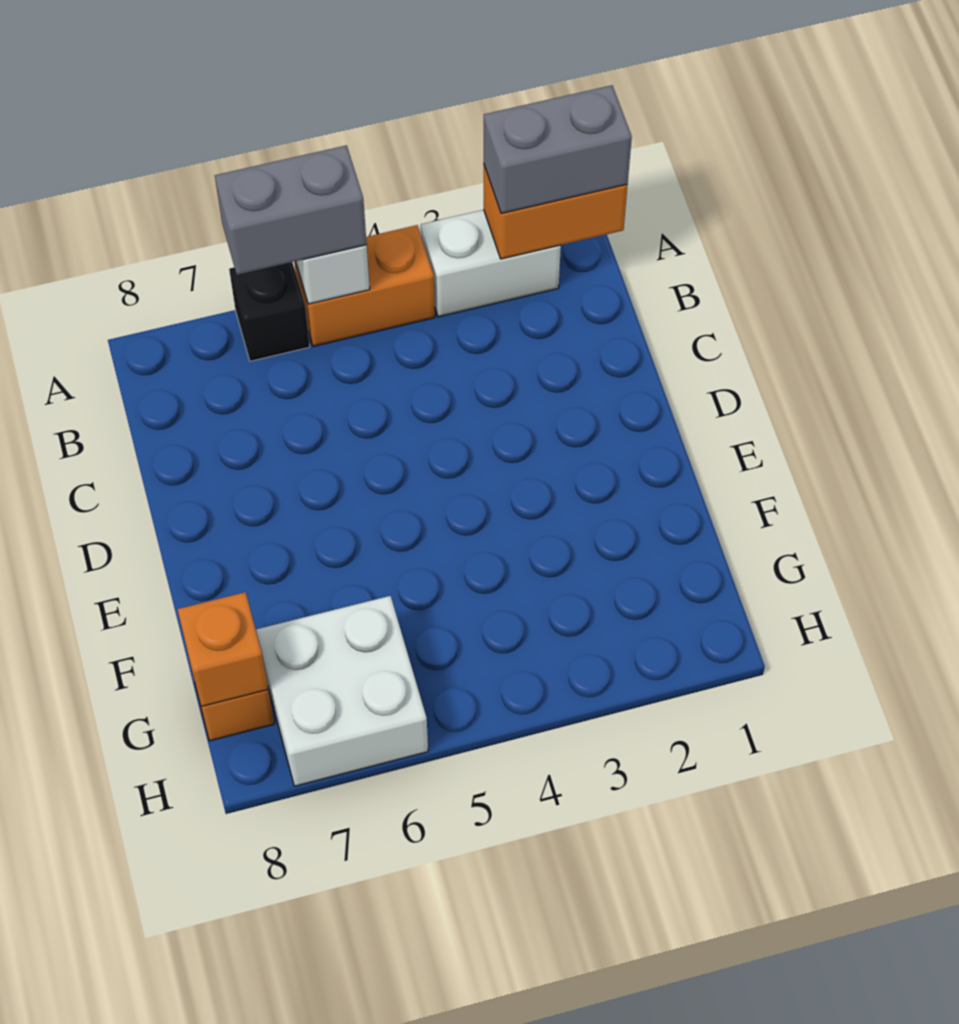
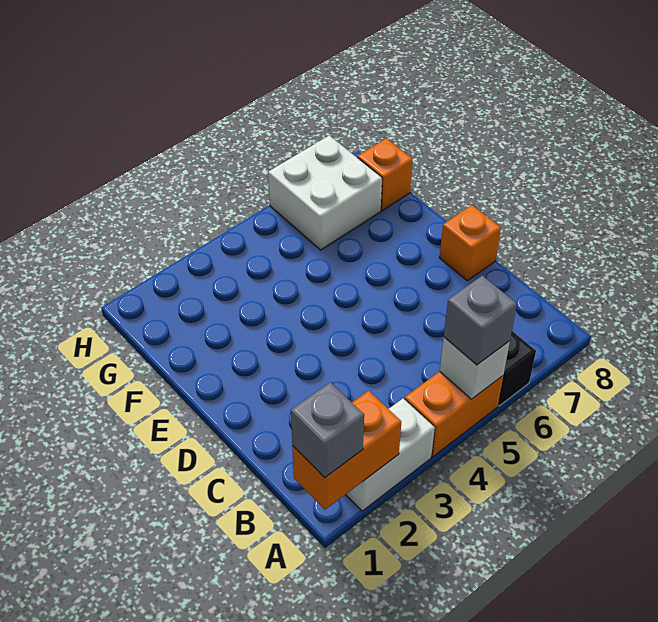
grey 1x2 brick [484,85,632,214] -> grey 1x1 brick [291,382,364,478]
grey 1x2 brick [215,145,367,275] -> grey 1x1 brick [444,276,517,365]
orange 1x1 brick [177,592,268,707] -> orange 1x1 brick moved to [439,205,501,281]

